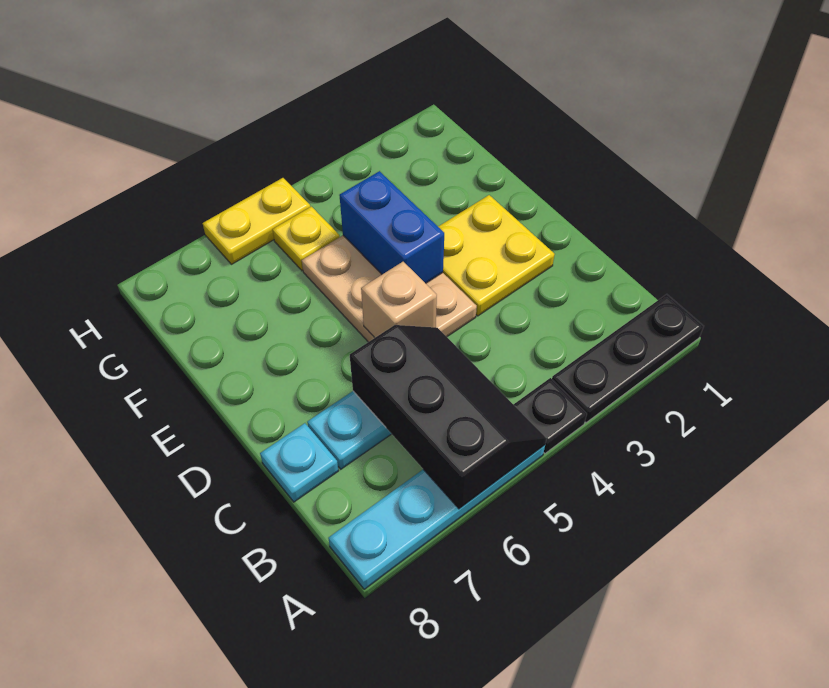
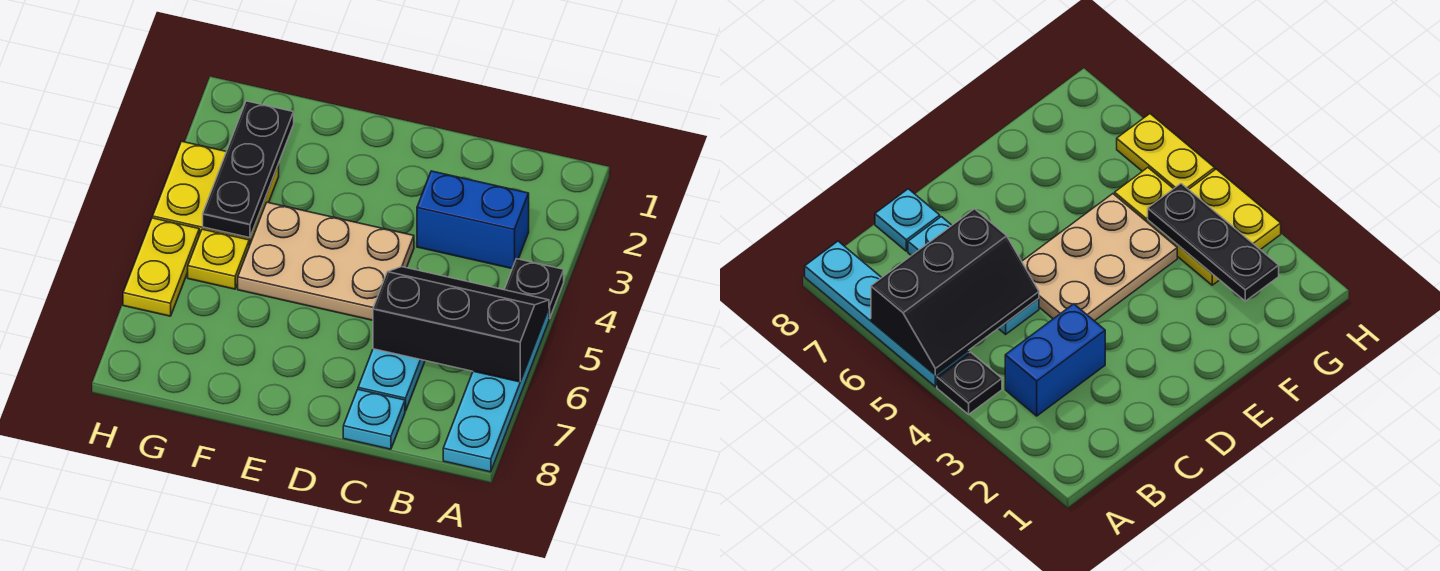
black 1x3 plate [552,294,704,423] -> black 1x3 plate moved to [203,101,294,238]
yellow 2x2 plate [438,195,555,316] -> yellow 2x2 plate moved to [153,141,279,246]
tan 1x1 brick [361,262,437,338] -> none
blue 1x2 brick [339,171,444,283] -> blue 1x2 brick moved to [417,171,529,269]

